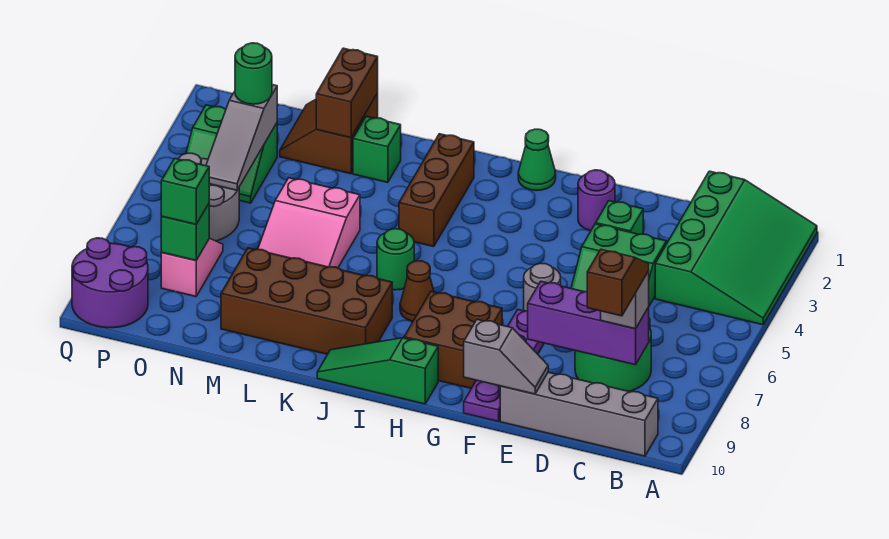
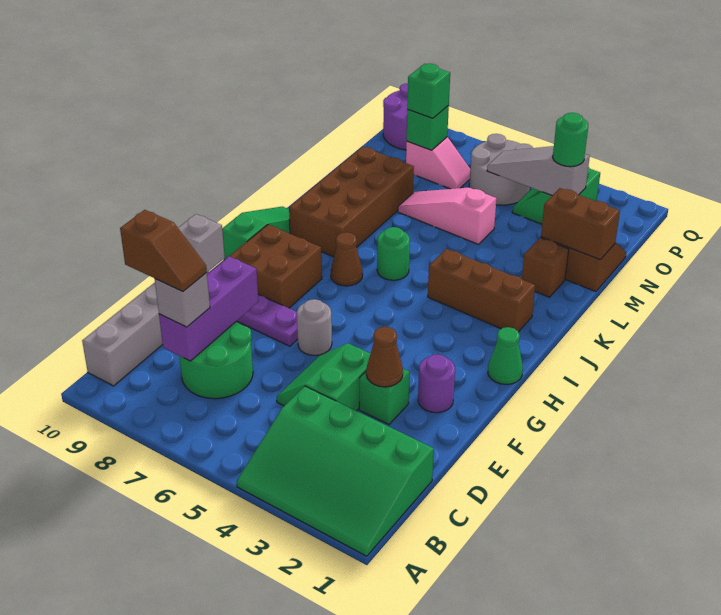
none -> brown 1x1 cone [366,327,403,387]
green 1x1 brick [353,116,401,182] -> brown 1x1 brick [522,238,569,297]
pink 2x3 slope [258,178,360,268] -> pink 1x3 slope [398,188,497,244]

